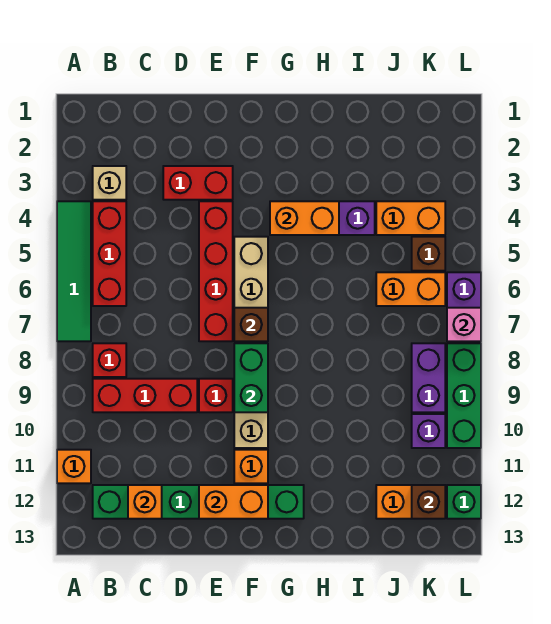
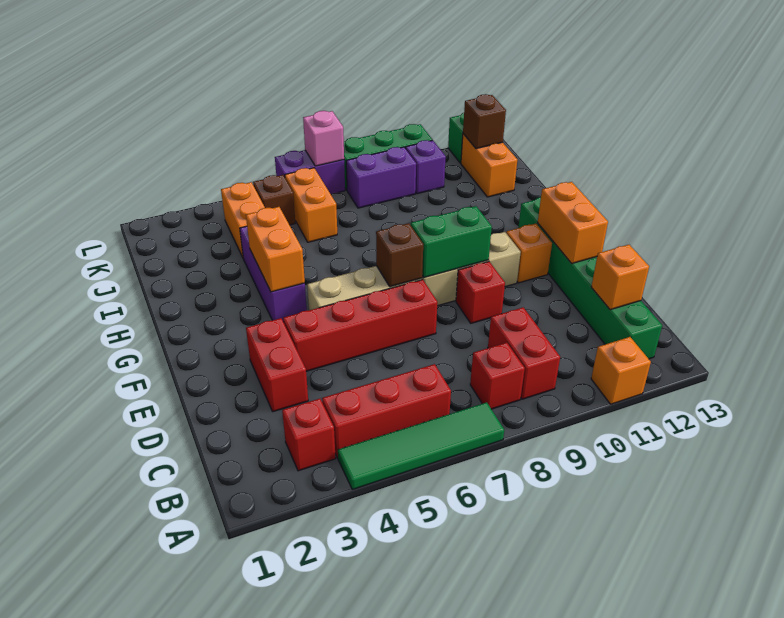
tan 1x1 brick [93,166,126,200] -> red 1x1 brick [282,399,336,471]
red 1x3 brick [93,379,197,412] -> red 1x2 brick [488,307,560,399]

